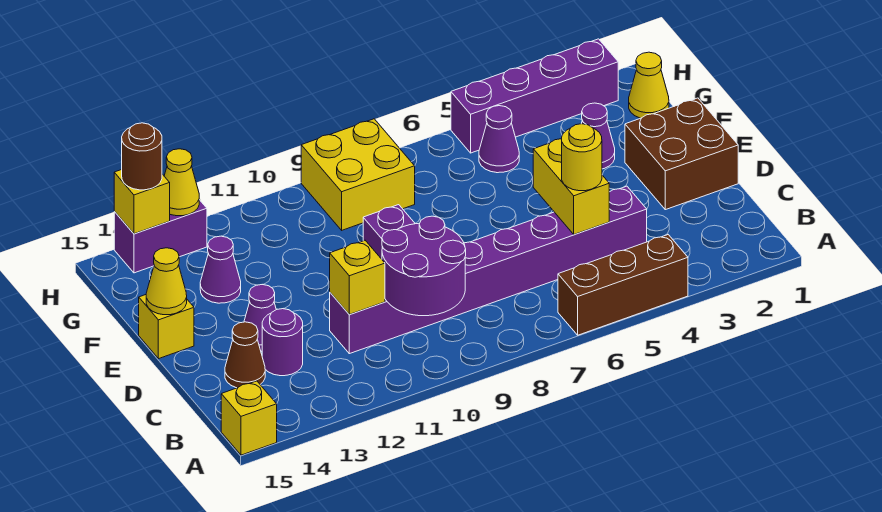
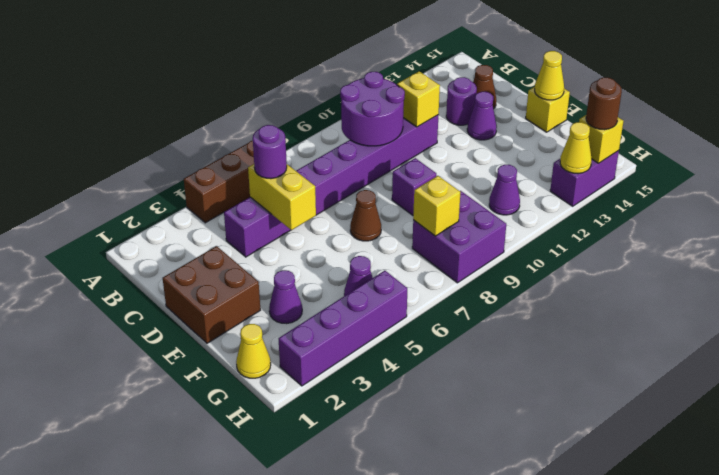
yellow 1x1 brick [221,381,277,455] -> yellow 1x1 brick moved to [413,176,460,236]
yellow 1x1 round brick [562,124,602,191] -> purple 1x1 round brick [253,125,287,179]
none -> brown 1x1 cone [350,190,381,241]
purple 1x1 cone [200,236,241,303] -> purple 1x1 cone moved to [489,165,520,215]
yellow 2x2 brick [301,119,415,230] -> purple 2x2 brick [412,191,506,283]

